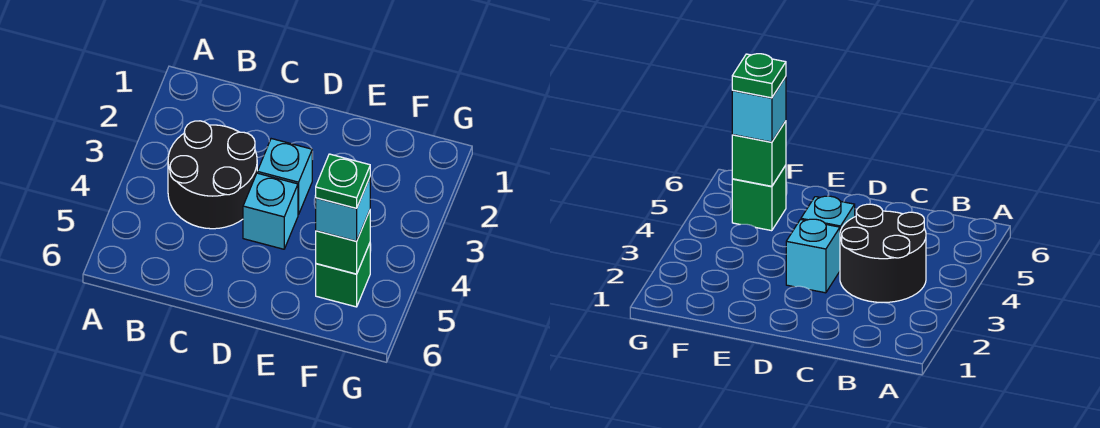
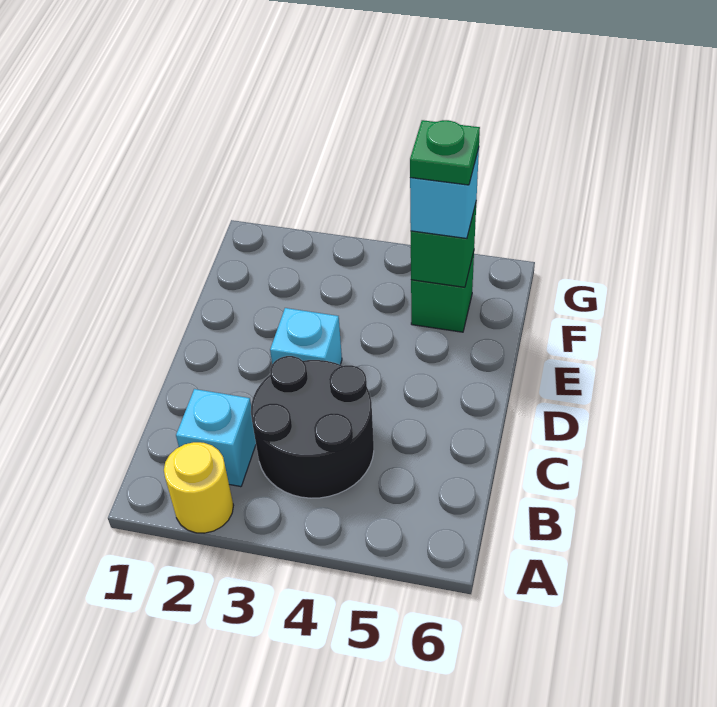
none -> yellow 1x1 round brick [164,442,233,533]
cyan 1x1 brick [243,173,298,249] -> cyan 1x1 brick moved to [176,389,256,487]

